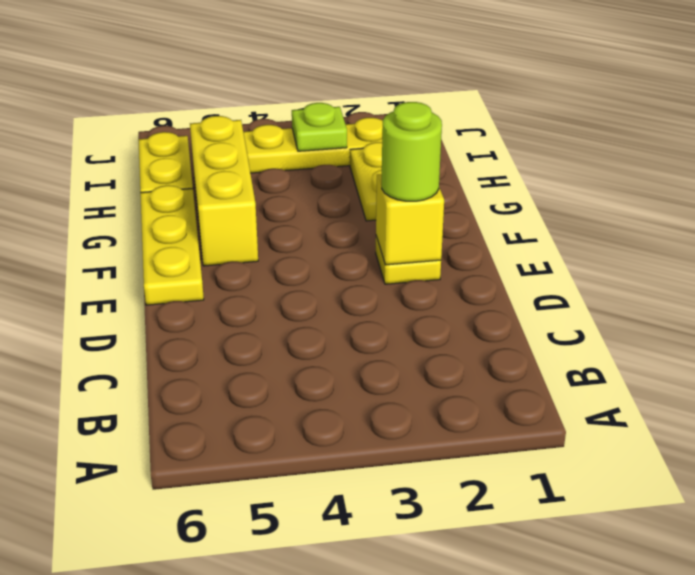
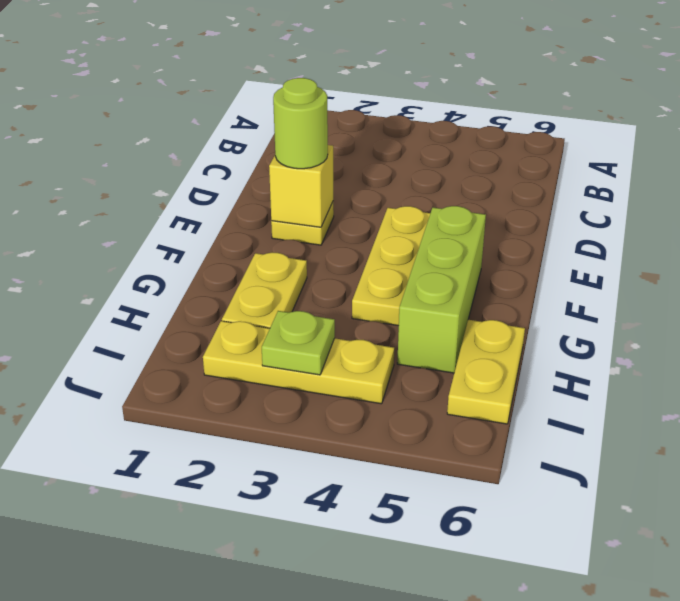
yellow 1x3 plate [140,185,204,305] -> yellow 1x3 plate moved to [352,206,430,326]
yellow 1x3 brick [190,116,258,266] -> lime 1x3 brick [397,206,486,373]

